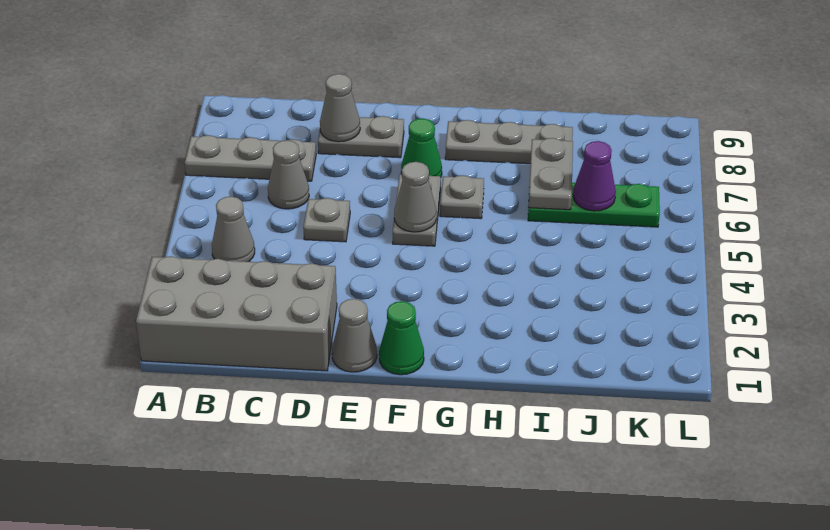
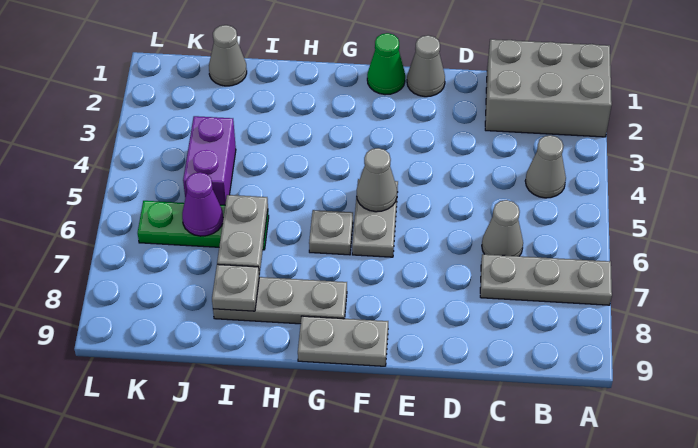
grey 2x4 brick [136,256,337,371] -> grey 2x3 brick [485,39,612,137]
grey 1x1 plate [303,198,350,242] -> grey 1x1 plate moved to [212,264,259,311]
grey 1x2 plate [318,116,404,158] -> grey 1x2 plate moved to [298,316,388,366]
grey 1x1 cone [320,74,360,142] -> grey 1x1 cone moved to [209,25,247,86]
green 1x1 cone [401,118,442,177] -> none
none -> purple 1x2 brick [183,116,236,205]

